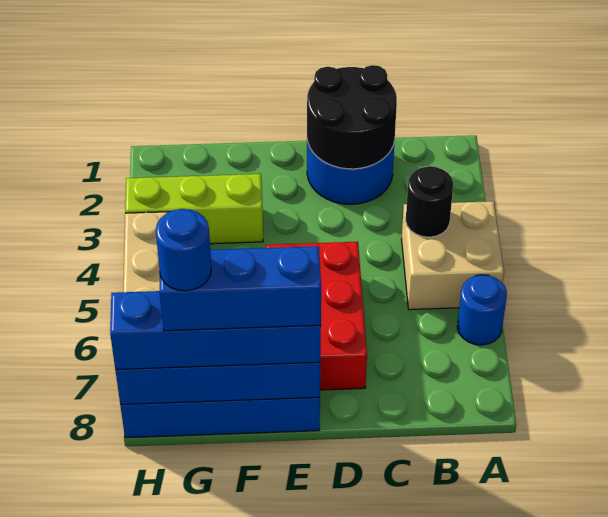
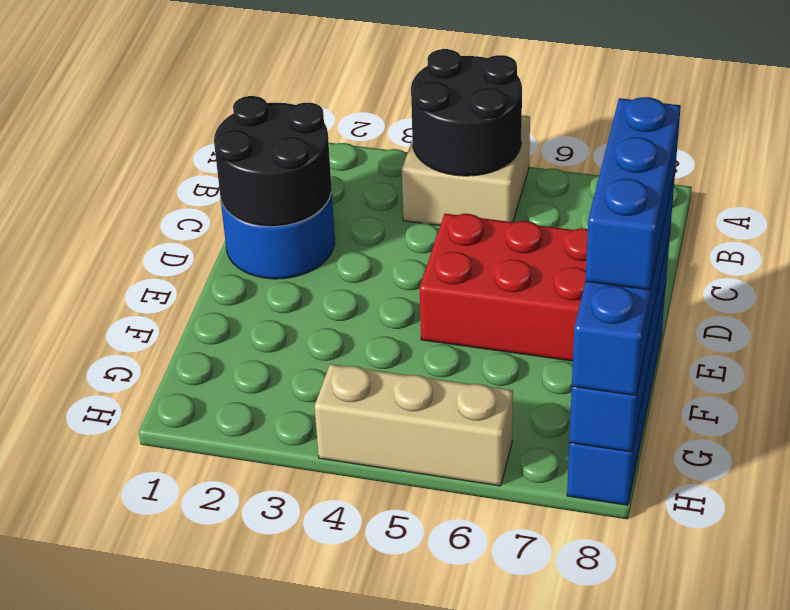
blue 1x1 round brick [457,275,507,345] -> none
black 1x1 round brick [406,166,453,237] -> black 2x2 round brick [411,49,522,176]
lime 1x3 brick [125,174,263,244] -> none
blue 1x1 round brick [156,209,212,291] -> none

